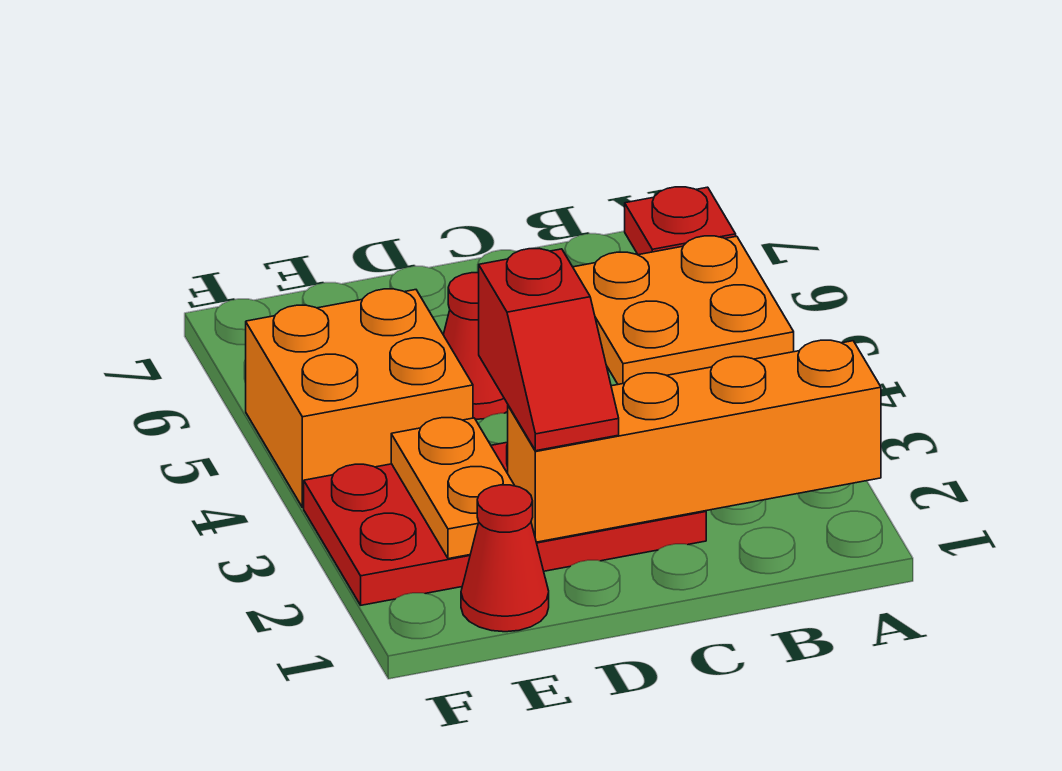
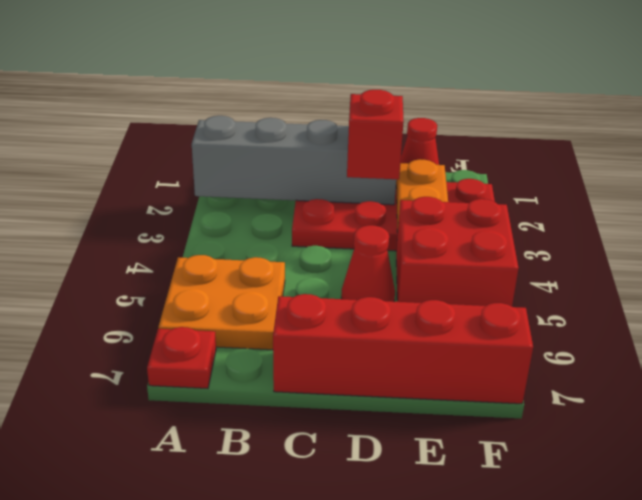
orange 1x4 brick [508,340,881,542] -> grey 1x4 brick [192,116,396,205]
none -> red 1x4 brick [273,294,533,404]
orange 2x2 brick [246,289,473,507] -> red 2x2 brick [396,197,519,306]

